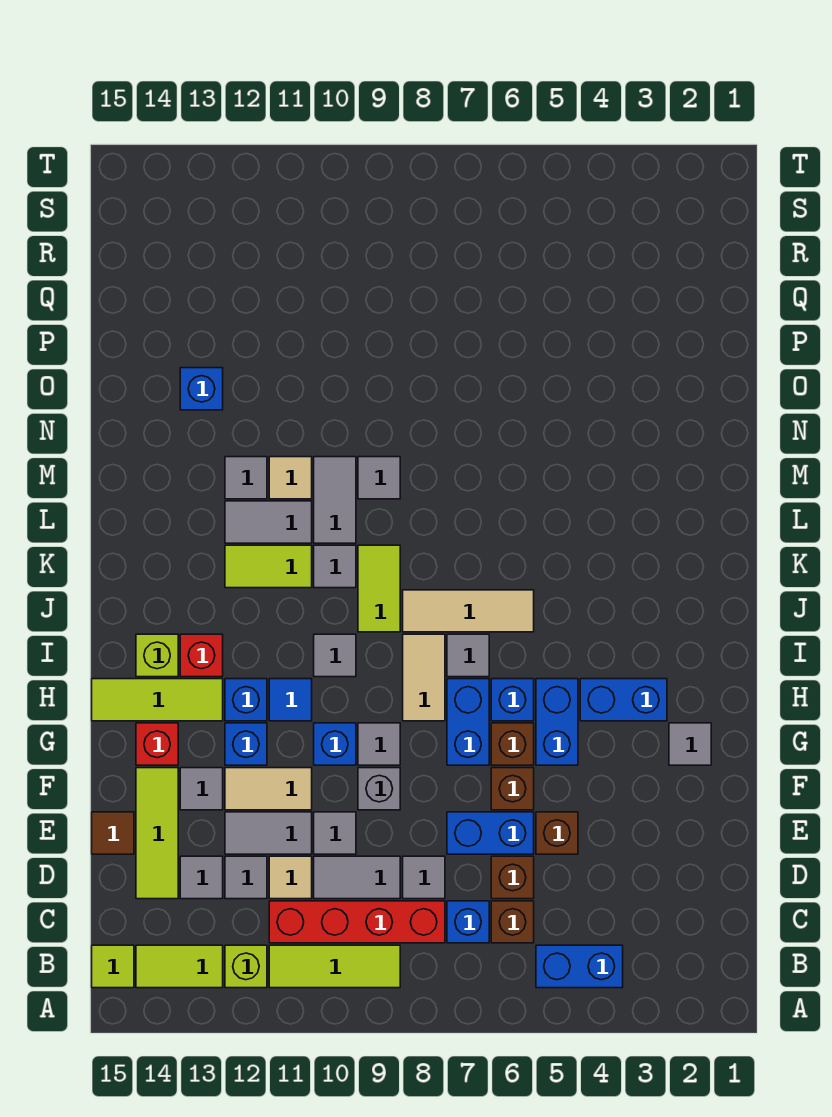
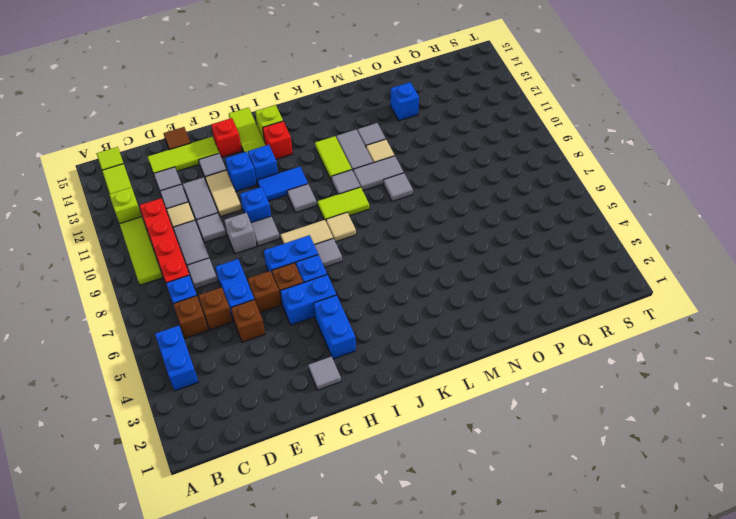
blue 1x1 tile [269,679,312,721] -> blue 1x2 tile [257,167,308,201]
tan 1x3 tile [403,590,534,632] -> tan 1x1 tile [326,212,356,242]

